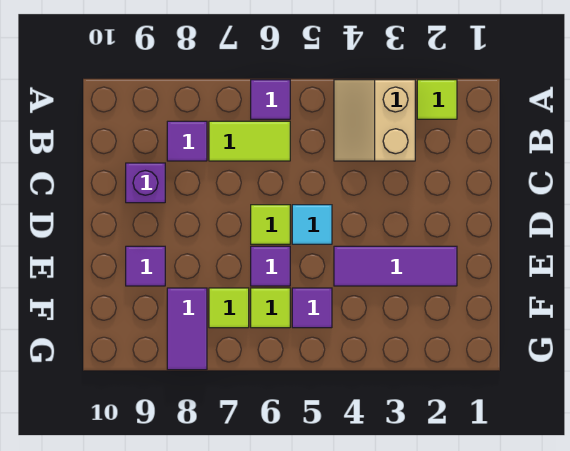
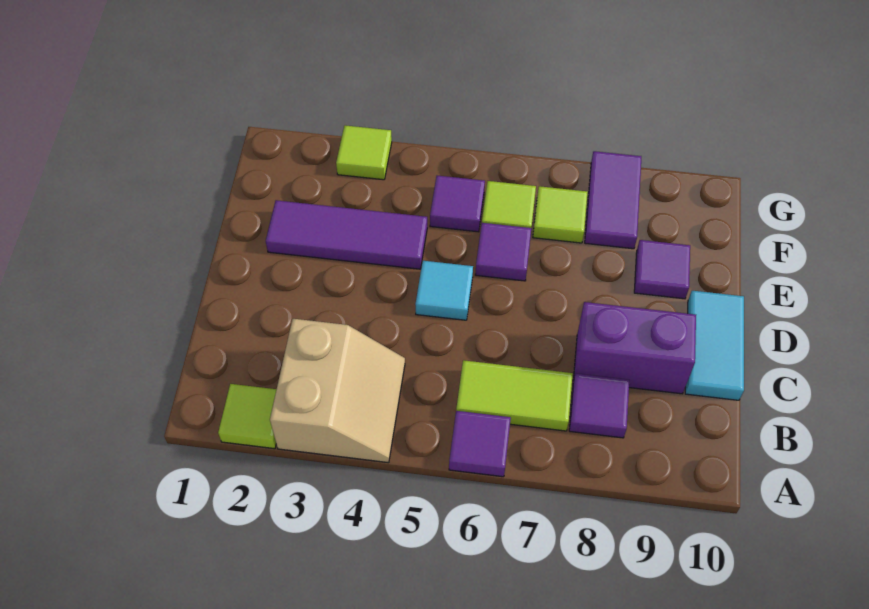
purple 1x1 brick [126,163,165,203] -> purple 1x2 brick [573,302,696,394]
none -> cyan 1x2 tile [685,291,744,400]
lime 1x1 tile [251,205,290,244] -> lime 1x1 tile moved to [336,125,392,180]

